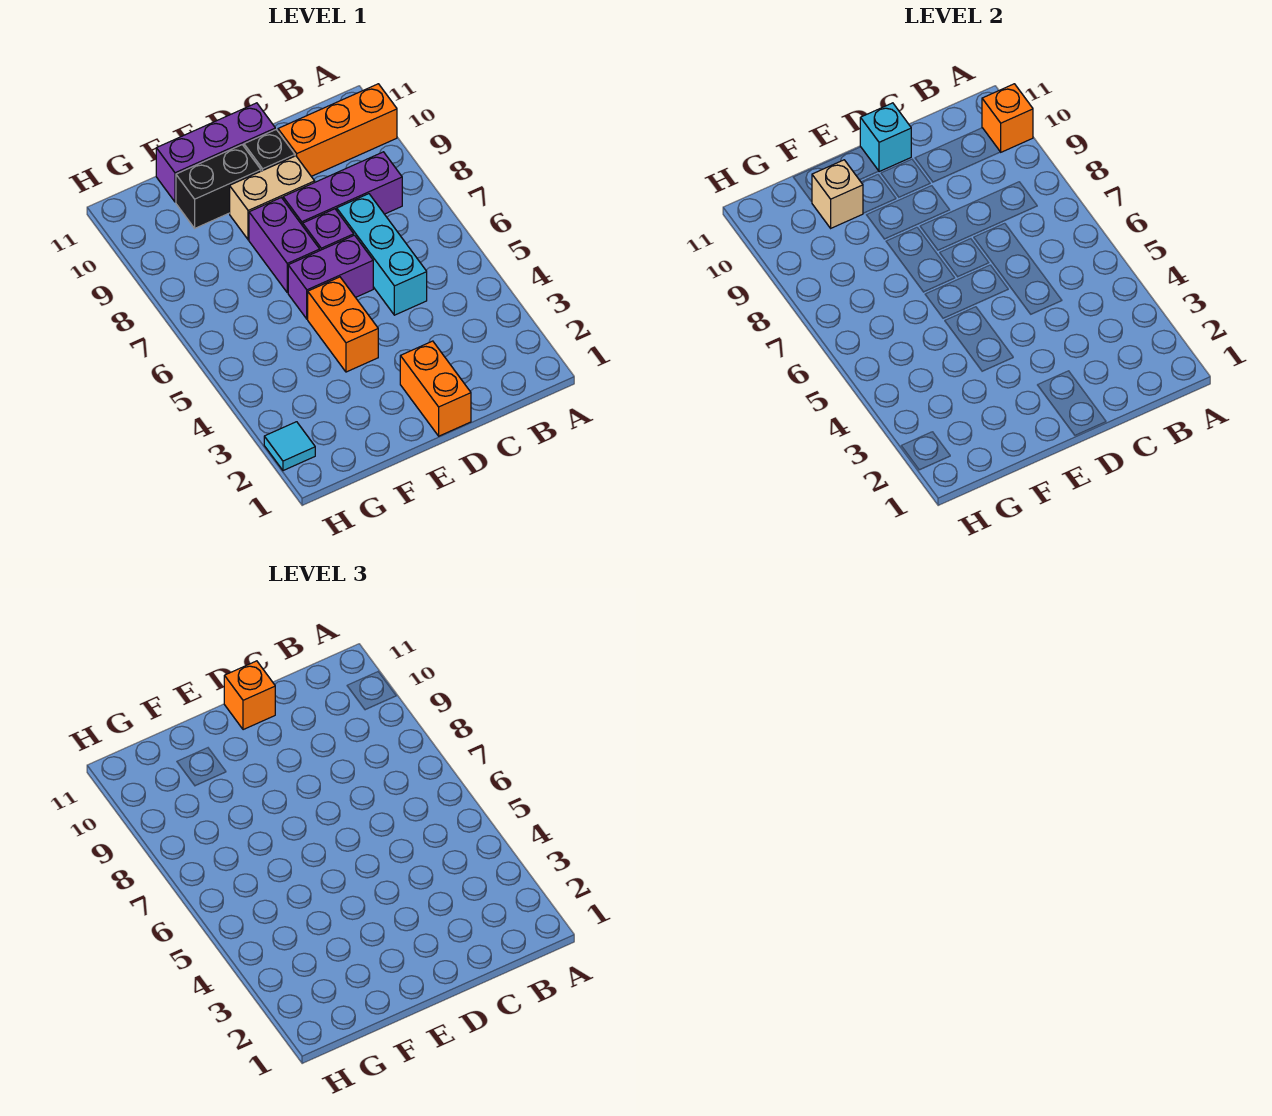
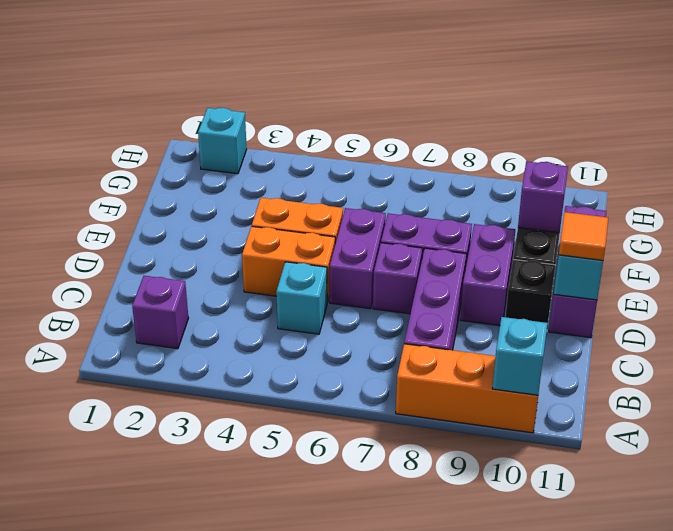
orange 1x3 brick [278,84,397,176] -> orange 1x3 brick turned to [396,344,541,433]
orange 1x1 brick [982,84,1033,152] -> cyan 1x1 brick [492,317,547,395]
none -> purple 1x1 brick [132,276,189,349]
cyan 1x3 brick [337,194,427,315] -> cyan 1x1 brick [276,262,327,334]
orange 1x2 brick [400,341,471,436] -> orange 1x2 brick moved to [242,226,335,303]
tan 1x2 brick [230,156,315,240] -> purple 1x2 brick [460,224,515,326]
orange 1x1 brick [224,661,275,730] -> orange 1x1 tile [559,212,608,260]
tan 1x1 brick [812,160,863,228] -> purple 1x1 brick [518,161,568,233]
cyan 1x1 tile [264,422,315,471] -> cyan 1x1 brick [198,108,247,174]

